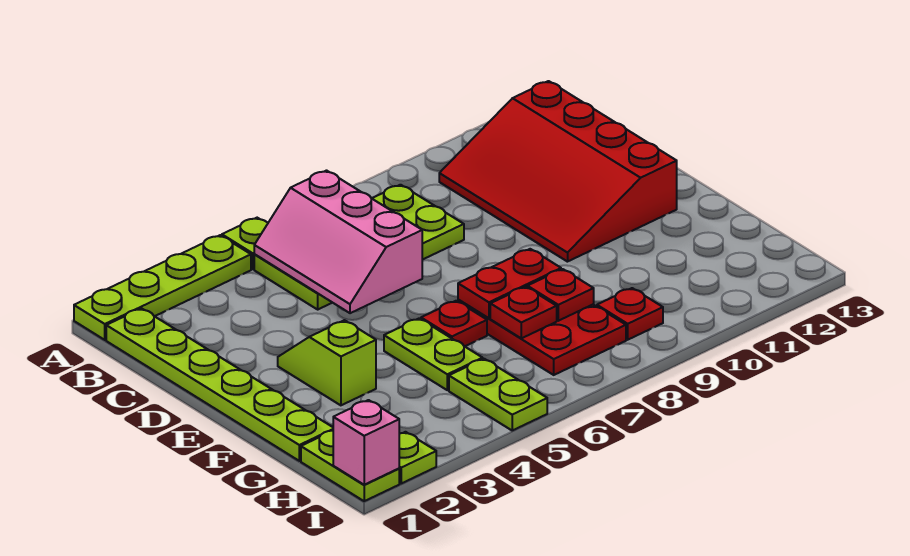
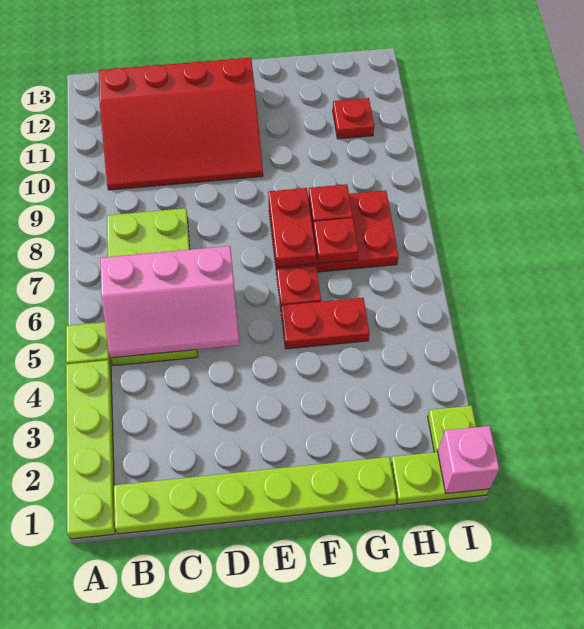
lime 1x2 slope [278,320,376,405] -> none
lime 1x2 plate [384,318,483,390] -> red 1x2 plate [281,298,369,349]
lime 1x2 plate [449,359,547,430] -> none
red 1x1 plate [597,288,663,340] -> red 1x1 plate moved to [333,98,374,139]

